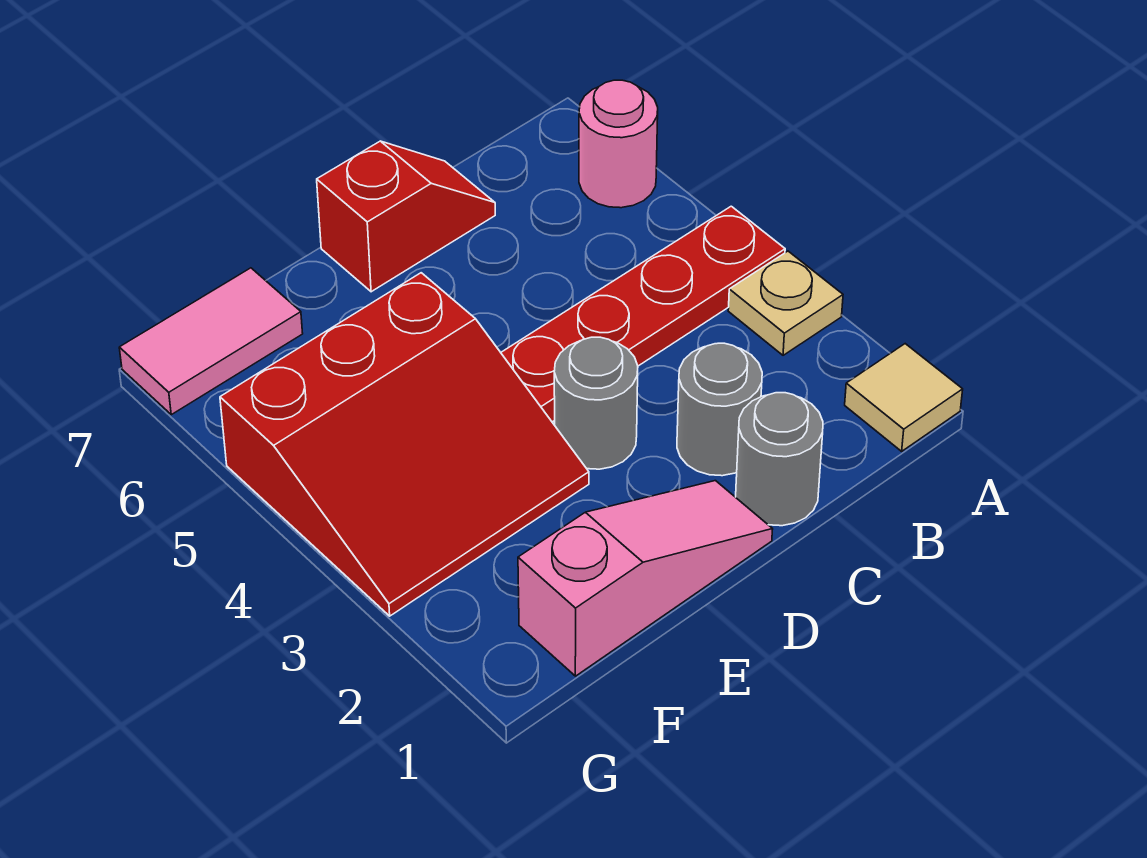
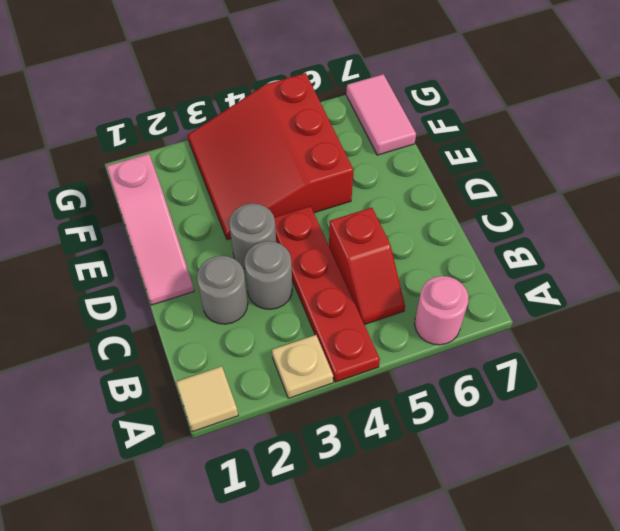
grey 1x1 round brick [736,393,823,526] -> grey 1x1 round brick moved to [244,241,292,309]
red 1x2 slope [317,141,495,292] -> red 1x2 slope moved to [329,208,405,325]

